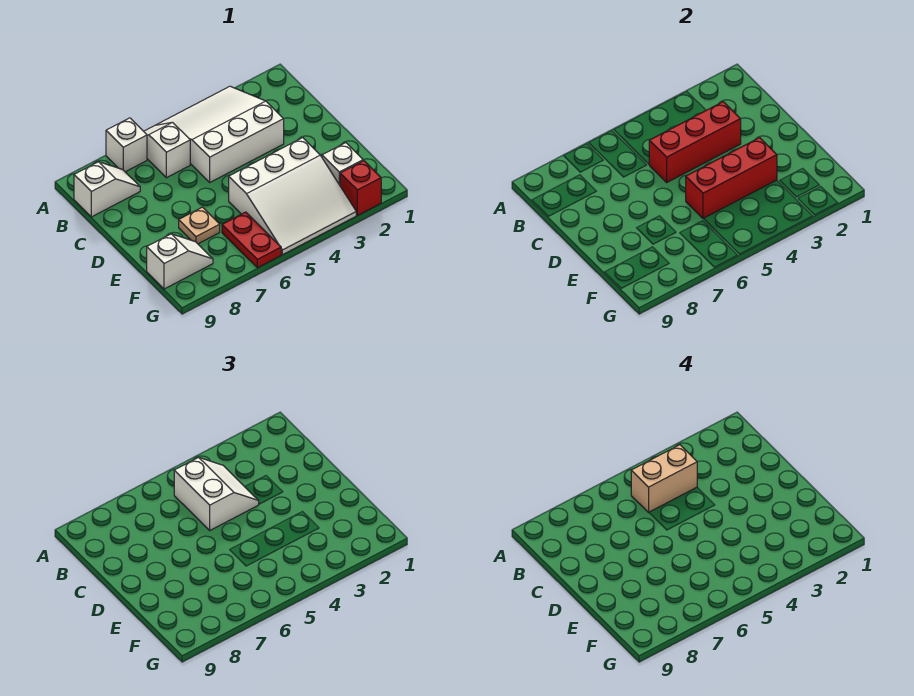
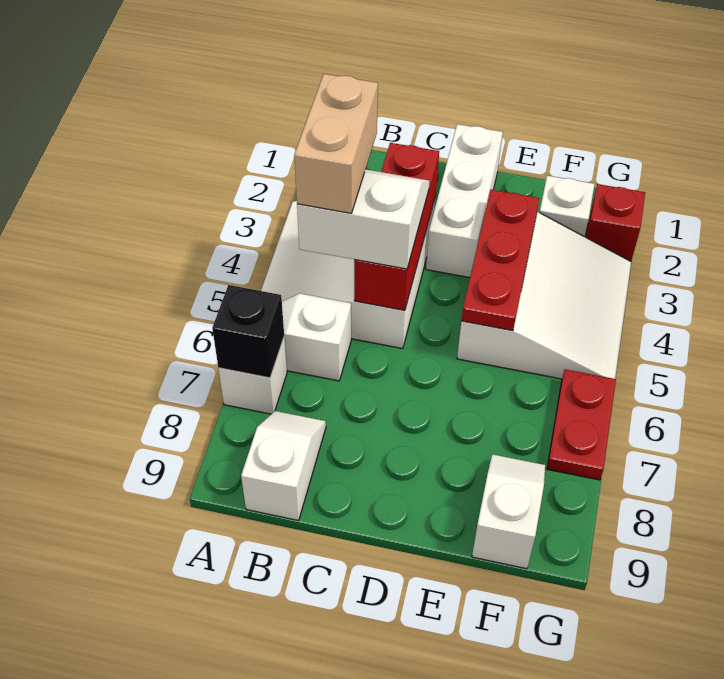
none -> black 1x1 brick [212,285,284,378]
none -> white 1x3 brick [426,124,503,278]
red 1x3 brick [686,138,777,219] -> red 1x3 plate [461,190,539,331]
tan 1x1 plate [179,207,220,244] -> none
red 1x2 plate [222,212,281,268] -> red 1x2 plate turned to [547,369,616,480]

